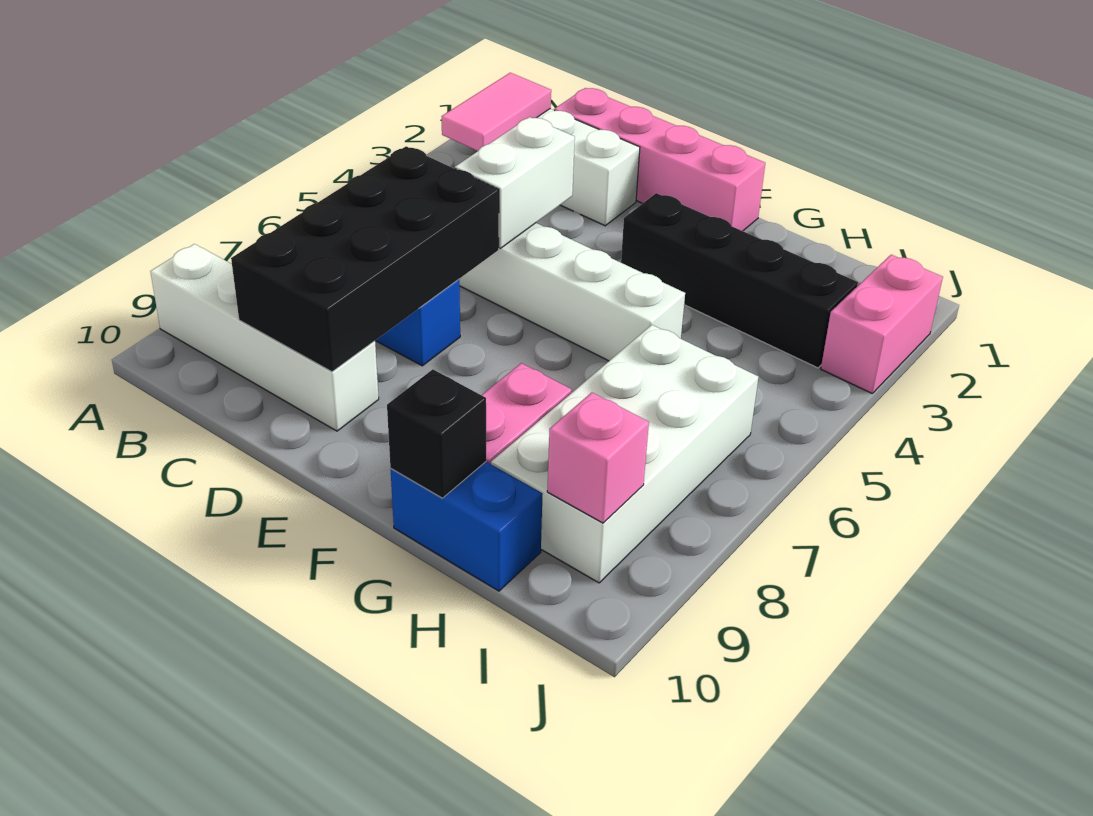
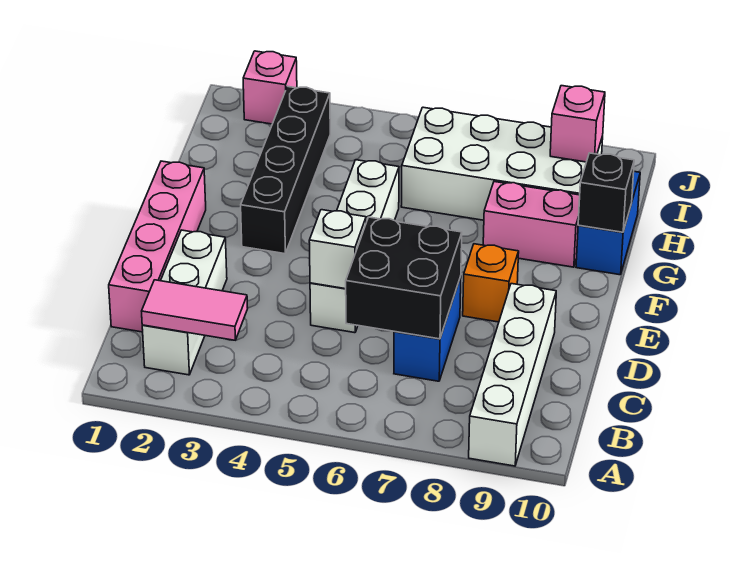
black 2x4 brick [231,146,499,372] -> black 2x2 brick [346,217,462,339]
white 1x2 brick [455,117,575,248] -> white 1x1 brick [309,210,366,289]
none -> orange 1x1 brick [463,244,519,322]
pink 1x2 brick [821,255,943,393] -> pink 1x1 brick [243,51,297,124]

